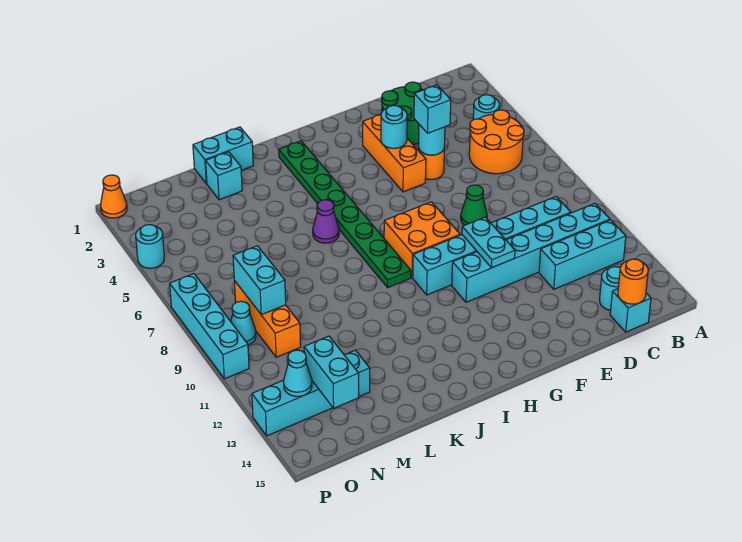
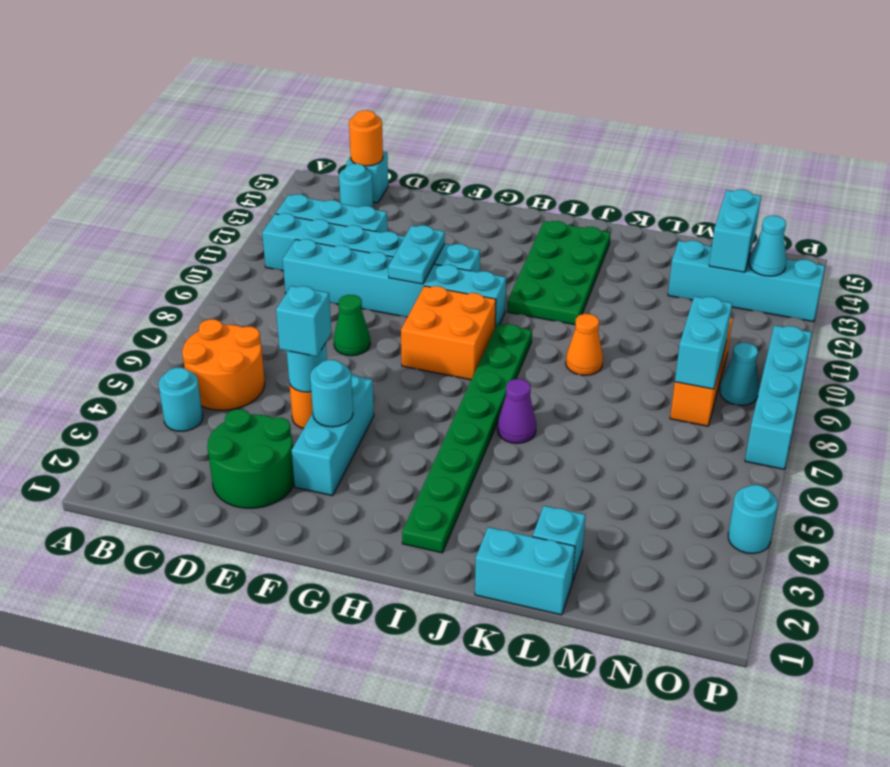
orange 1x3 brick [363,115,426,192] -> cyan 1x3 brick [292,373,374,496]
none -> green 2x4 plate [507,221,611,325]
orange 1x1 cone [101,175,127,218] -> orange 1x1 cone moved to [566,314,603,375]

